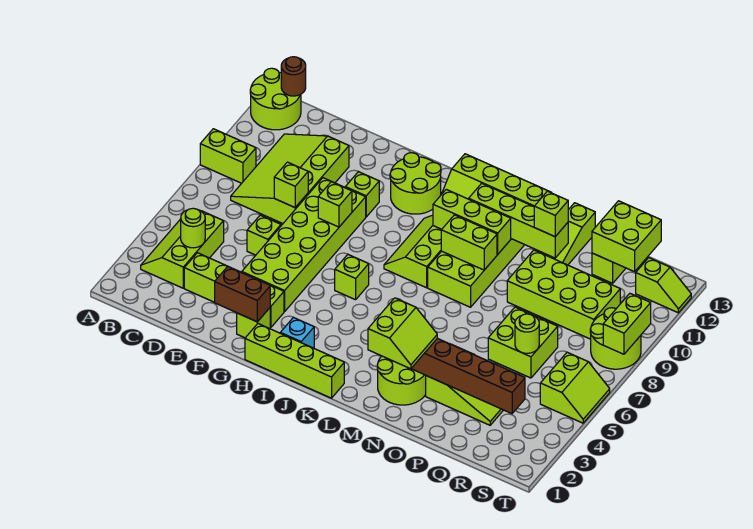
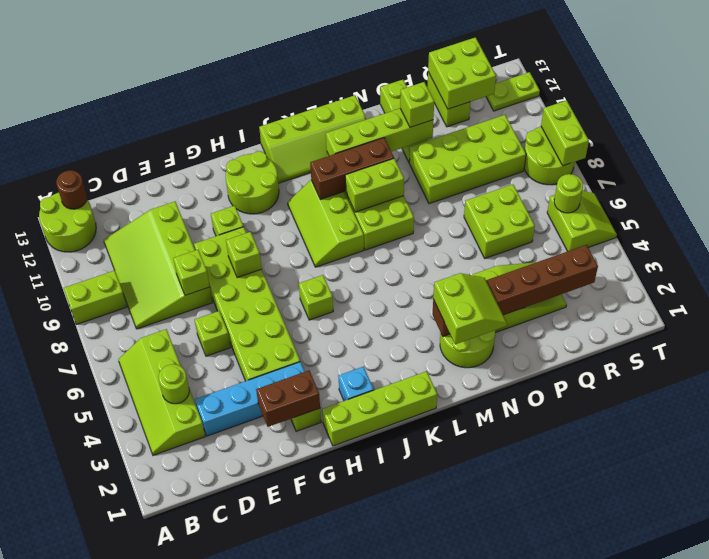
lime 2x3 slope [141,211,224,288] -> lime 2x4 slope [118,329,205,455]
lime 1x4 brick [184,253,284,327] -> cyan 1x4 brick [195,362,305,436]
lime 1x3 brick [433,189,511,254] -> brown 1x3 brick [310,138,394,199]
lime 1x1 round brick [515,314,539,353] -> lime 1x1 round brick moved to [554,174,583,213]
lime 1x2 slope [636,258,691,313] -> lime 1x2 plate [486,72,540,111]

